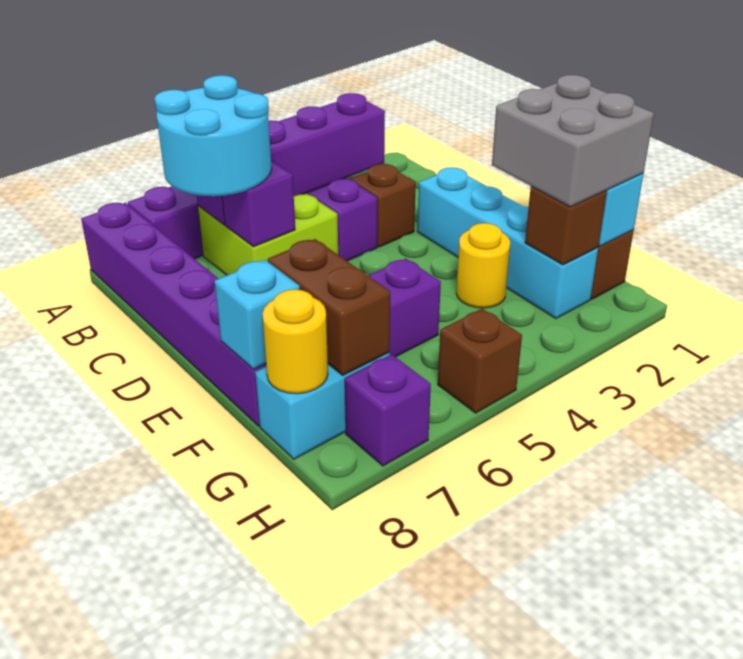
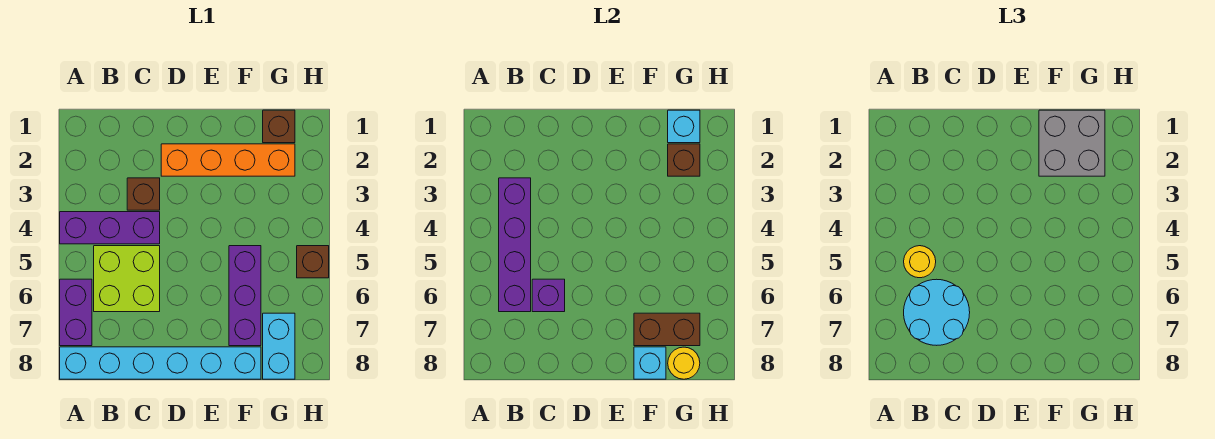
purple 1x6 brick [81,203,266,426] -> cyan 1x6 brick [60,347,261,379]
cyan 1x4 brick [417,167,598,319] -> orange 1x4 brick [161,144,295,176]
yellow 1x1 round brick [456,223,510,308] -> yellow 1x1 round brick moved to [904,246,936,278]
purple 1x1 brick [345,354,431,466] -> none

